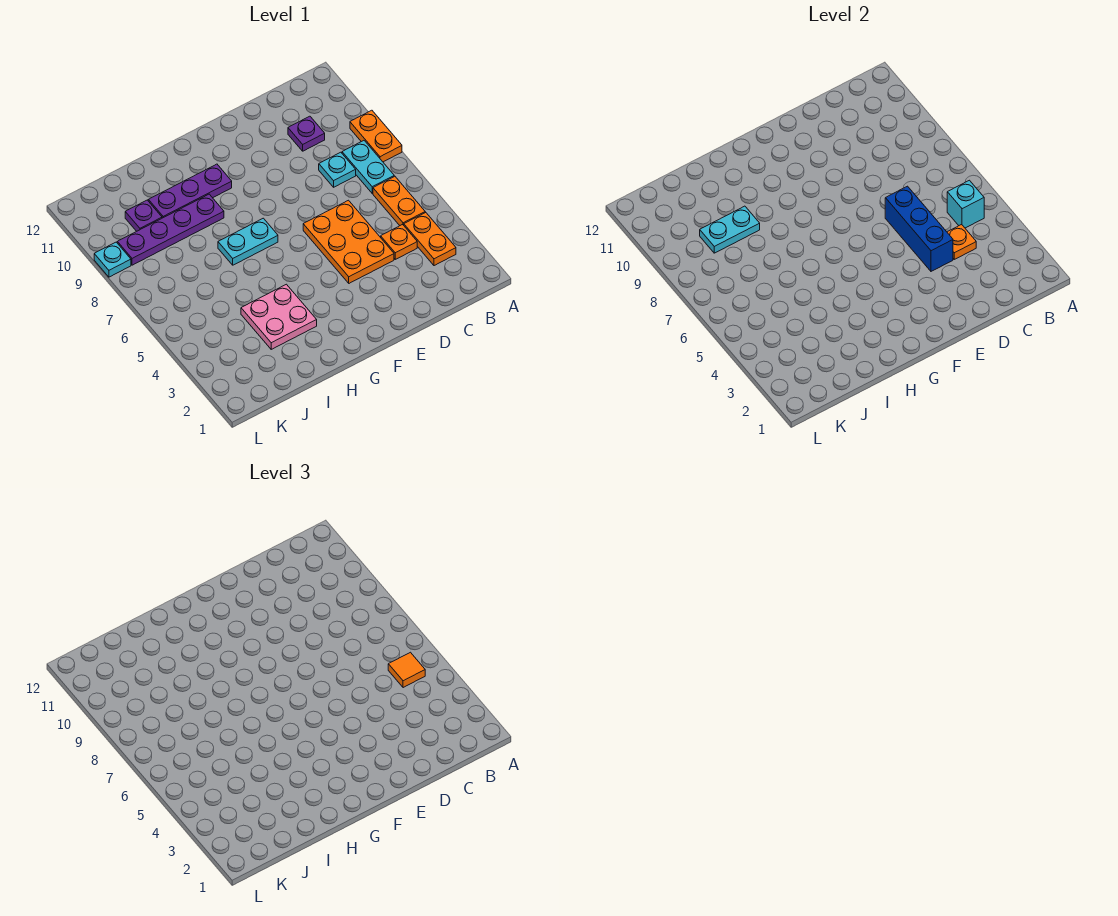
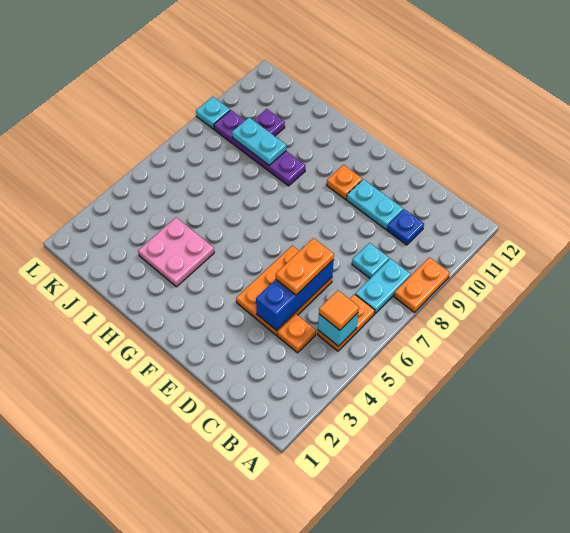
orange 1x2 plate [404,212,456,266] -> orange 1x2 plate moved to [276,238,334,295]
orange 1x1 plate [947,224,976,259] -> orange 1x1 plate moved to [327,165,362,199]
purple 1x1 plate [288,116,325,151] -> blue 1x1 plate [387,209,424,245]
cyan 1x2 plate [218,218,278,265] -> cyan 1x2 plate moved to [346,179,403,229]
purple 1x3 plate [148,164,232,218] -> none

